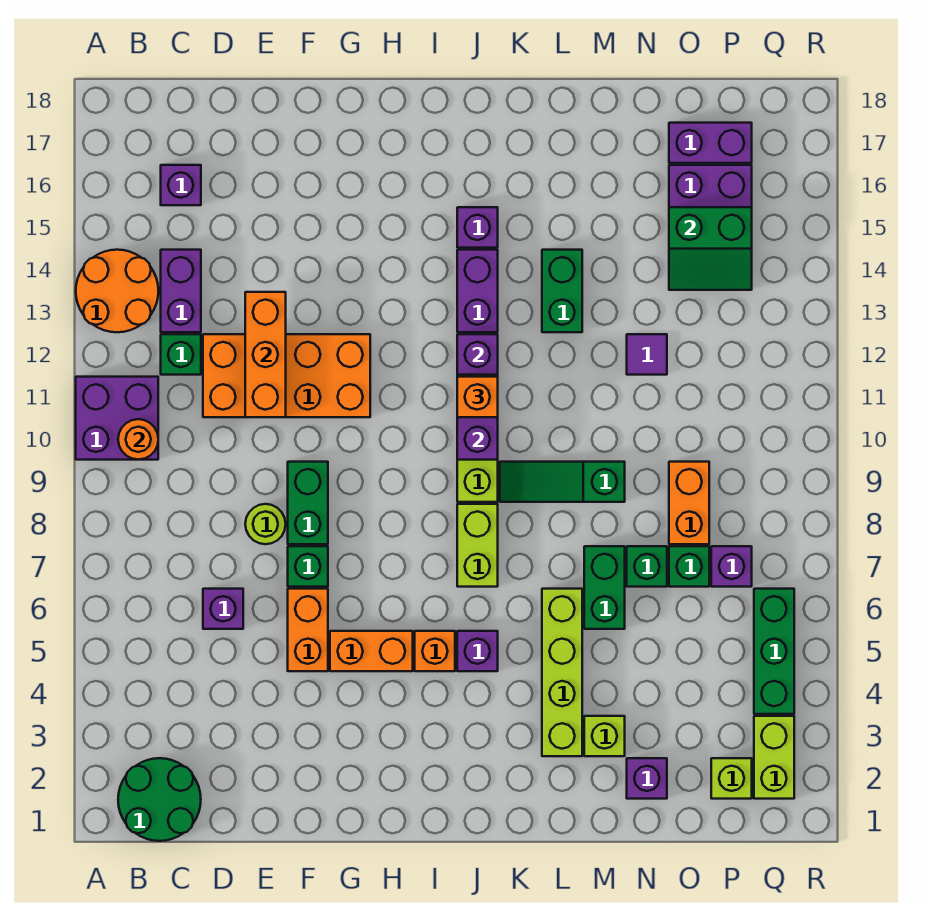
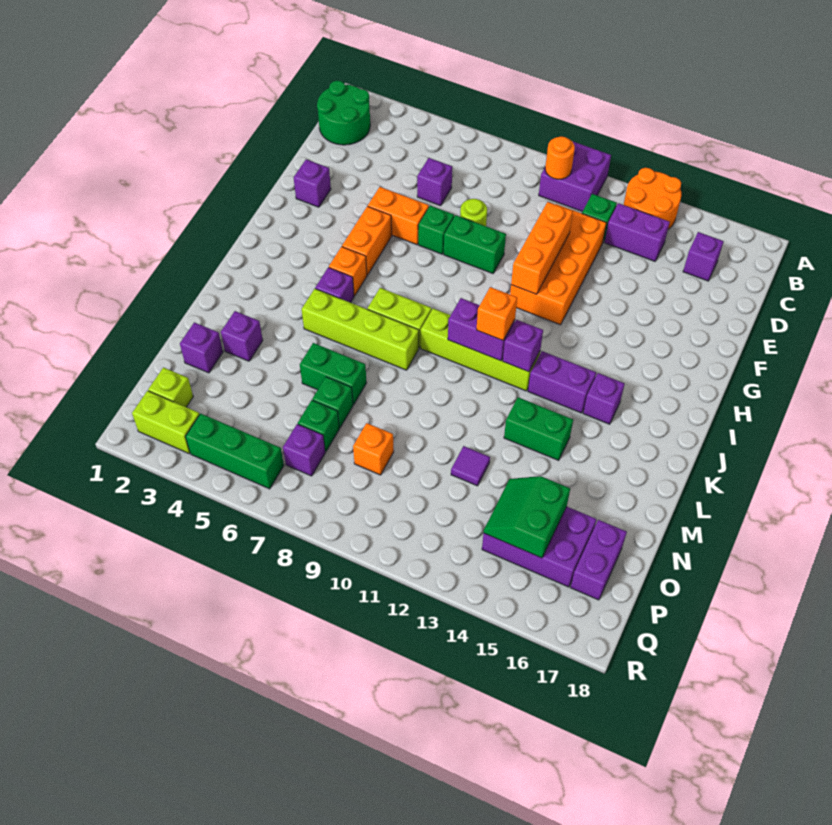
orange 1x3 brick [245,292,286,417] -> orange 1x3 brick turned to [511,202,573,294]
none -> purple 1x1 brick [294,159,331,207]
green 1x3 slope [500,462,625,502] -> none
lime 1x4 brick [542,589,582,756] -> lime 1x4 brick moved to [302,289,419,370]
lime 1x1 brick [584,716,625,756] -> purple 1x1 brick [221,311,263,361]
orange 1x2 brick [669,462,709,544] -> orange 1x1 brick [353,423,394,475]

